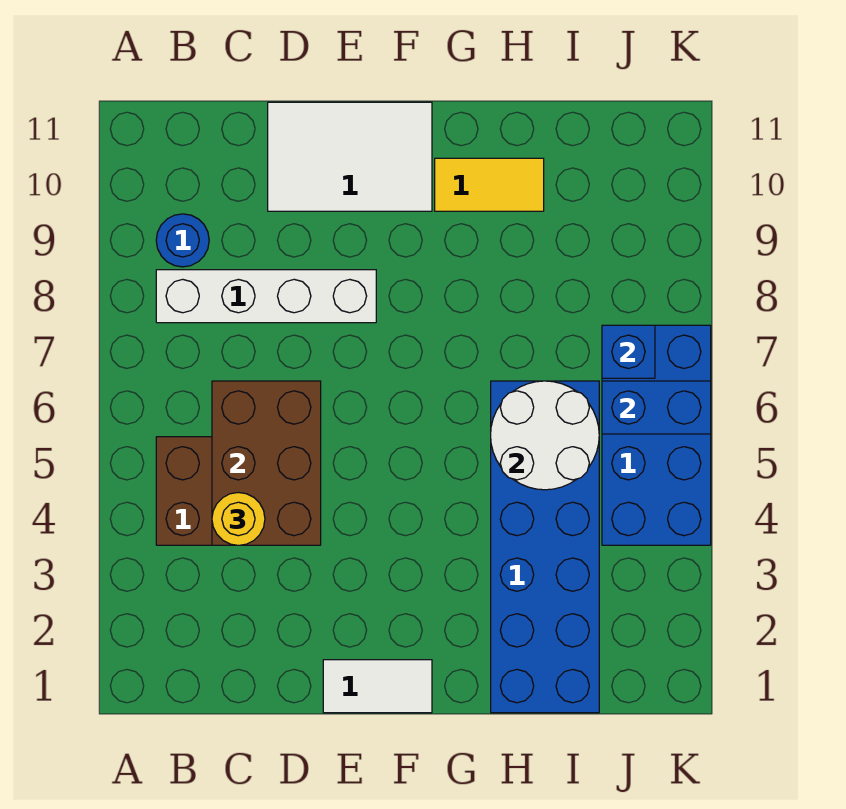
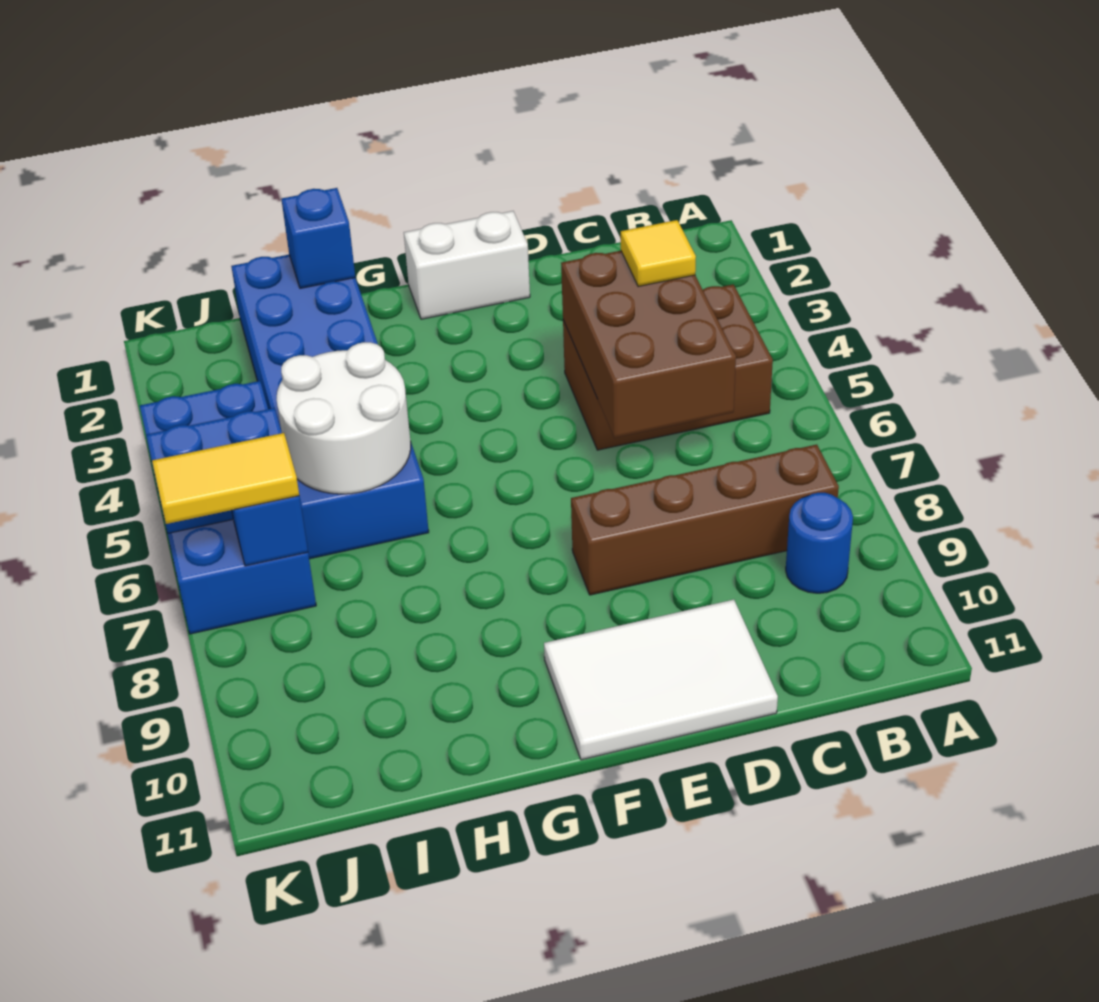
white 1x4 brick [156,270,376,323] -> brown 1x4 brick [571,445,839,595]
yellow 1x1 round brick [212,493,265,545] -> yellow 1x1 tile [621,220,696,287]
white 1x2 tile [323,660,432,713] -> white 1x2 brick [404,211,530,319]
yellow 1x2 tile [435,158,544,211] -> yellow 1x2 tile moved to [152,433,299,524]
none -> blue 1x1 brick [281,188,355,288]

